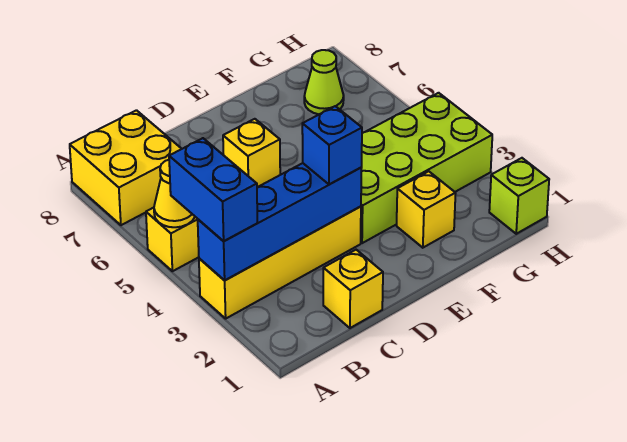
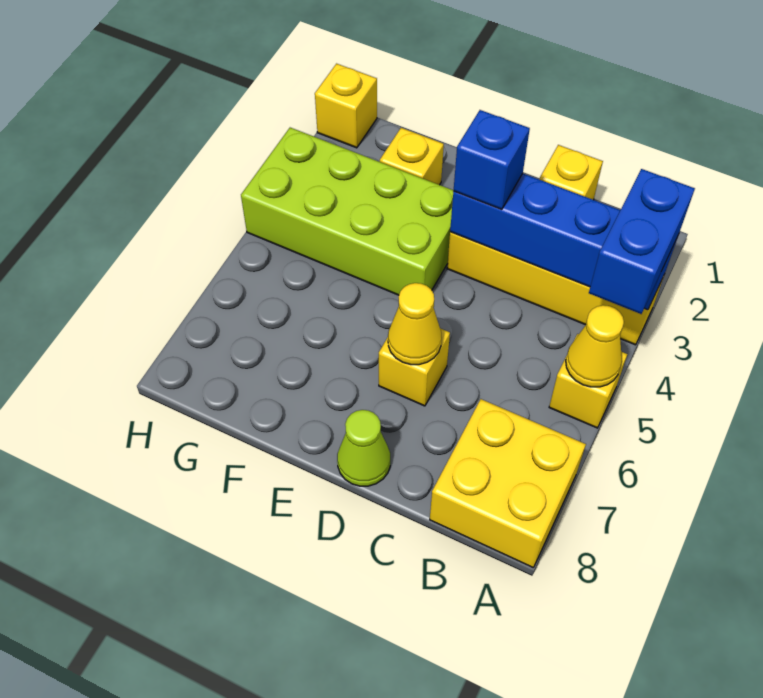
none -> yellow 1x1 cone [388,283,442,365]
lime 1x1 cone [304,50,344,114] -> lime 1x1 cone moved to [337,410,390,486]
lime 1x1 brick [489,158,549,234] -> yellow 1x1 brick [315,64,377,148]

